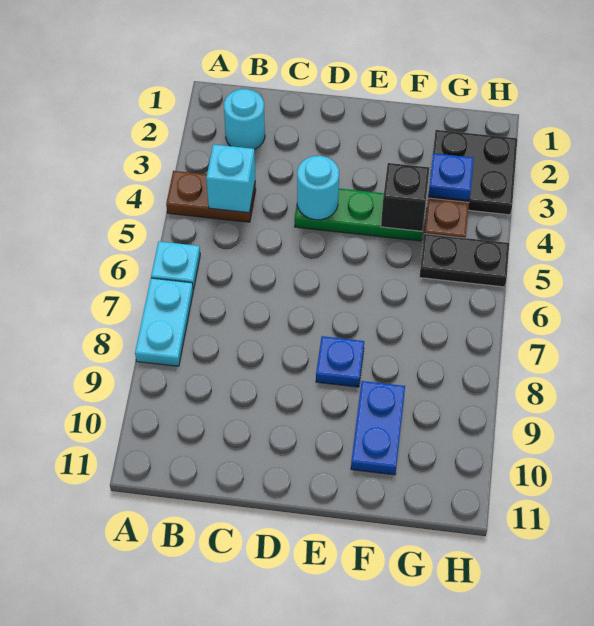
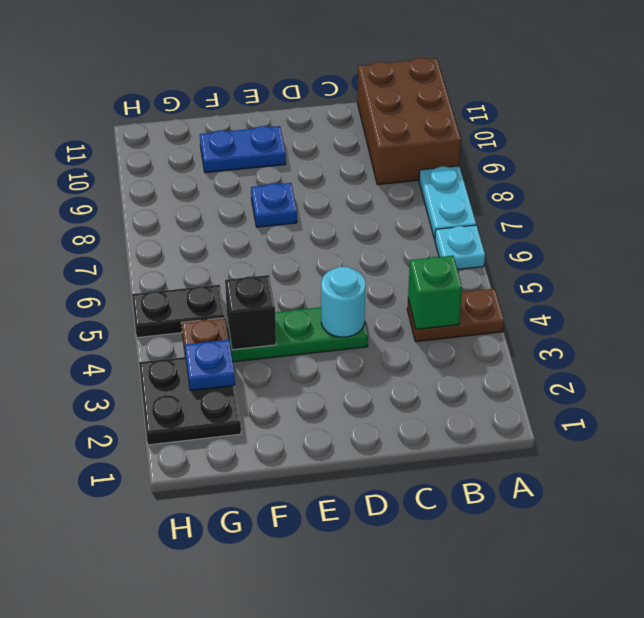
none -> brown 2x3 brick [357,58,461,185]
cyan 1x1 round brick [224,89,265,150] -> none
cyan 1x1 brick [206,144,255,213] -> green 1x1 brick [408,255,462,329]
blue 1x2 plate [351,381,405,475] -> blue 1x2 plate turned to [200,126,286,173]

